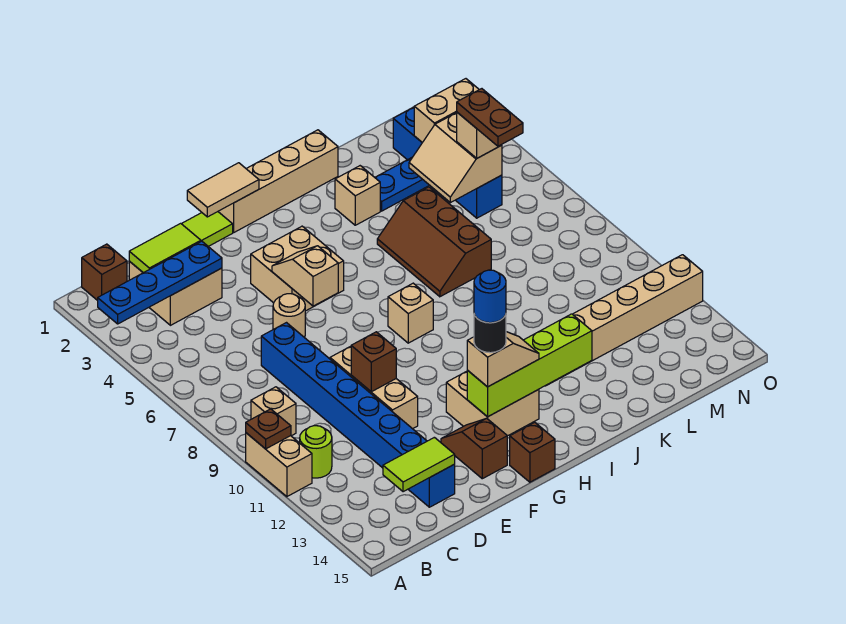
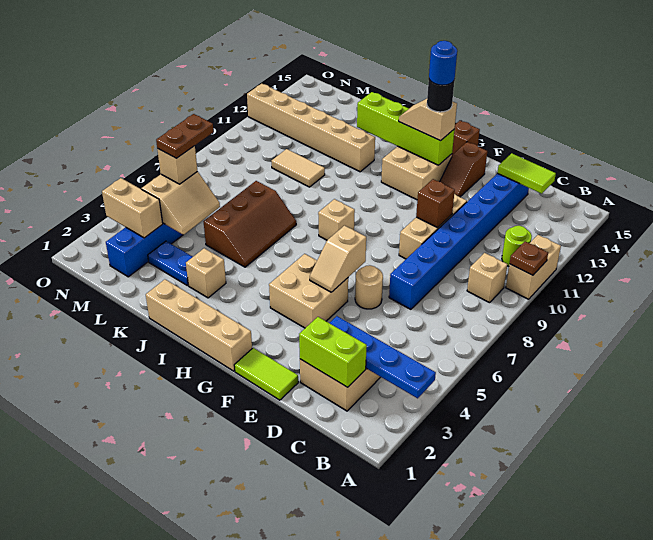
brown 1x1 brick [82,244,127,301] -> none
lime 1x2 tile [129,223,201,273] -> lime 1x2 brick [299,317,367,387]
tan 1x2 tile [187,163,259,217] -> tan 1x2 tile moved to [272,149,325,187]

